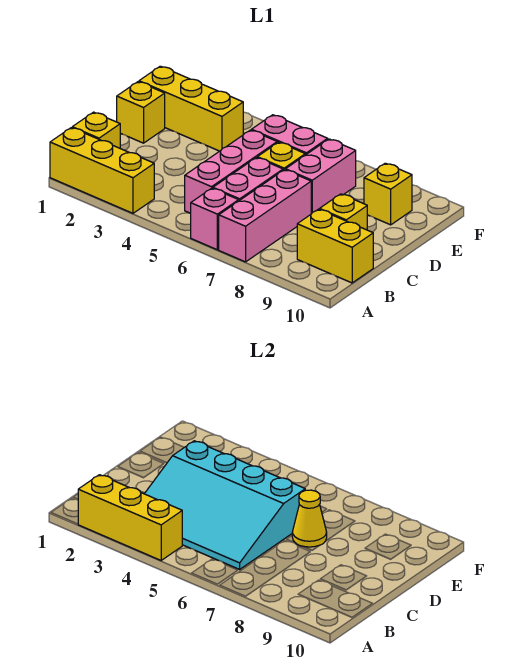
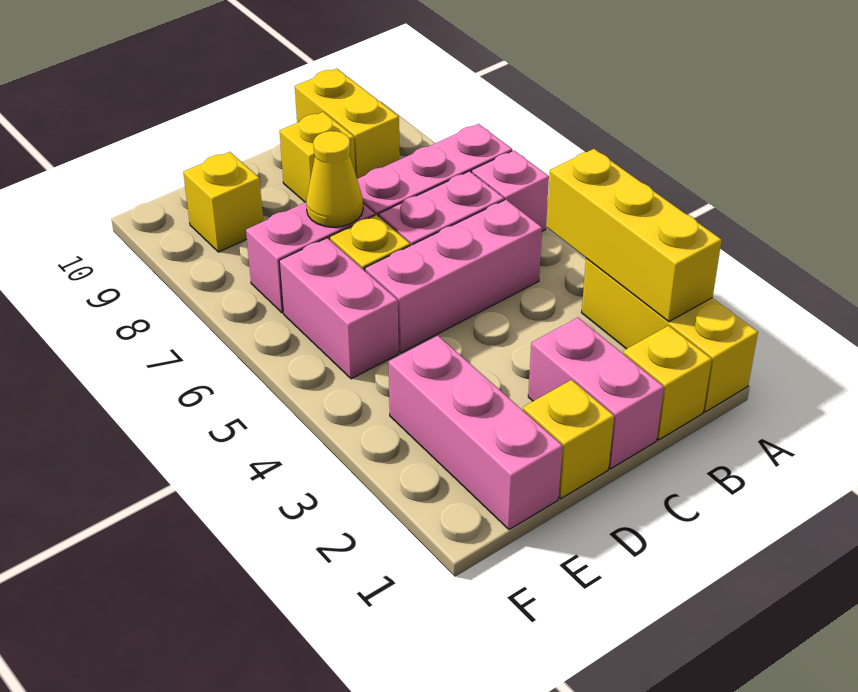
cyan 3x4 slope [145,441,305,569] -> none
none -> pink 1x2 brick [528,318,664,469]
yellow 1x3 brick [139,66,243,151] -> pink 1x3 brick [388,336,563,530]

